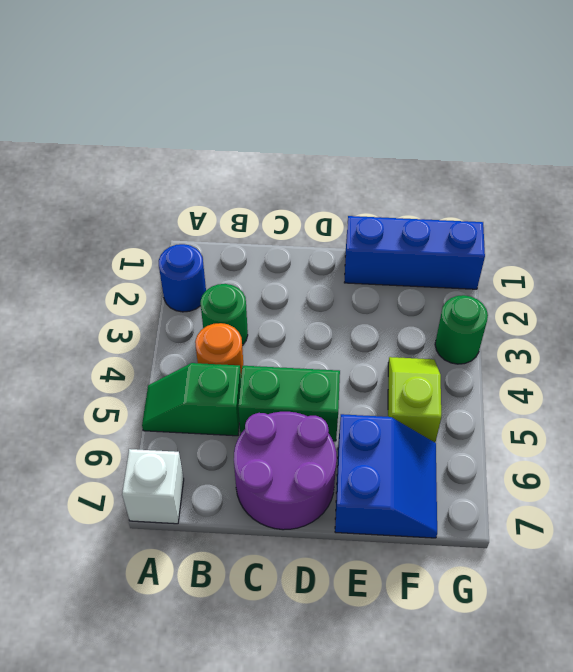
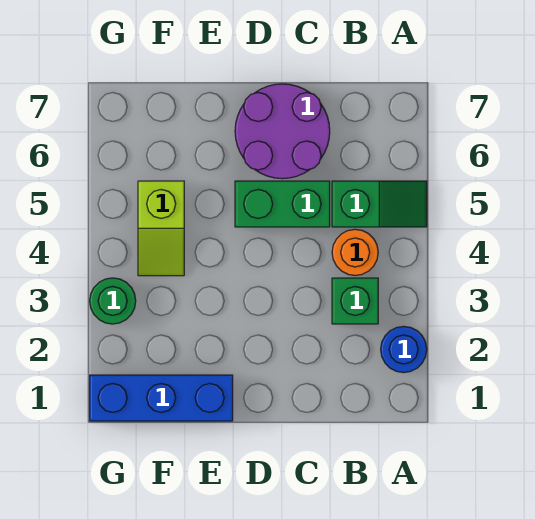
white 1x1 brick [122,449,184,524] -> none
green 1x1 round brick [200,284,248,346] -> green 1x1 brick [332,278,378,324]
blue 2x2 slope [335,414,437,538] -> none

